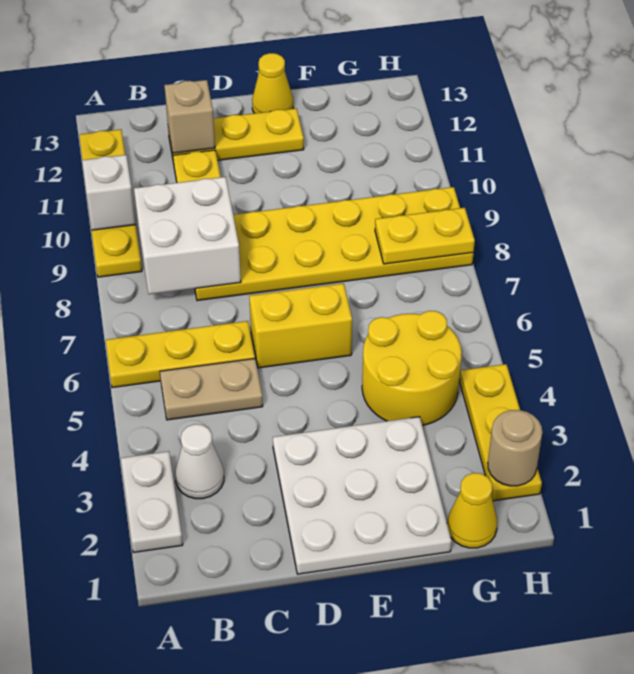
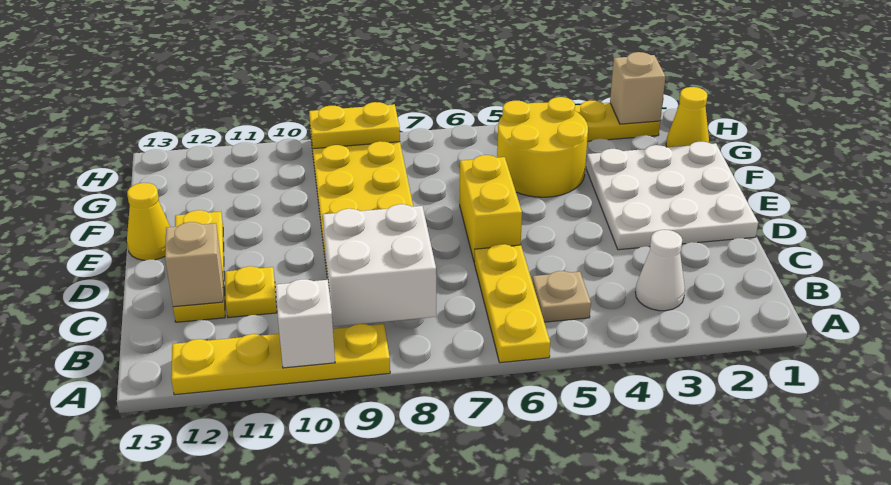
white 1x2 plate [121,451,183,553] -> none
tan 1x2 plate [160,359,263,420] -> tan 1x1 plate [533,271,591,322]
yellow 1x2 plate [375,208,475,264] -> yellow 1x2 plate turned to [309,102,400,149]
tan 1x1 round brick [488,410,542,486] -> tan 1x1 brick [610,52,665,124]

